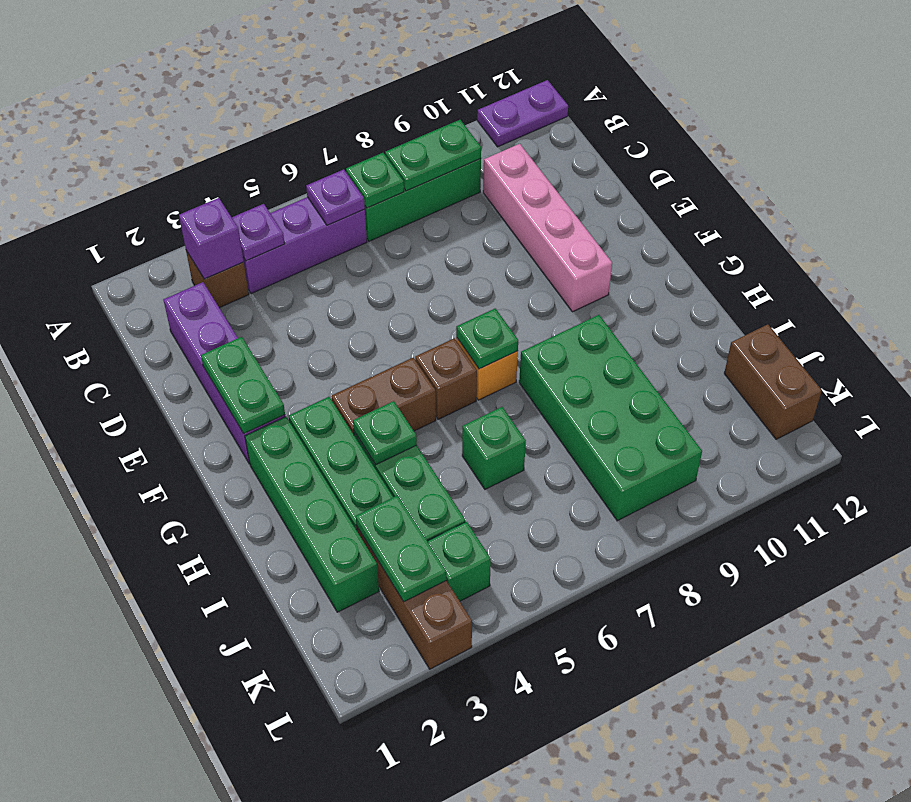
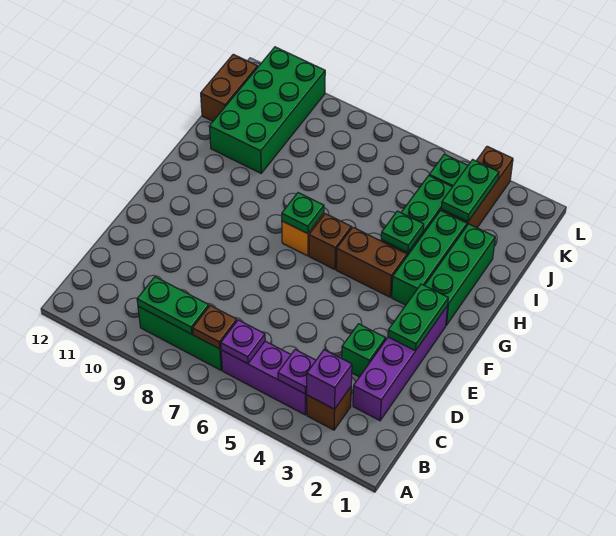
purple 1x2 plate [477,80,568,147] -> none
green 1x1 plate [346,153,404,208] -> brown 1x1 plate [193,306,237,349]
pink 1x4 brick [483,144,612,312] -> none
green 1x4 brick [245,417,379,612] -> green 1x3 brick [425,224,495,325]
green 2x4 brick [519,315,702,521] -> green 2x4 brick moved to [209,47,325,173]
green 1x1 brick [462,407,526,489] -> green 1x1 brick moved to [342,324,386,377]

